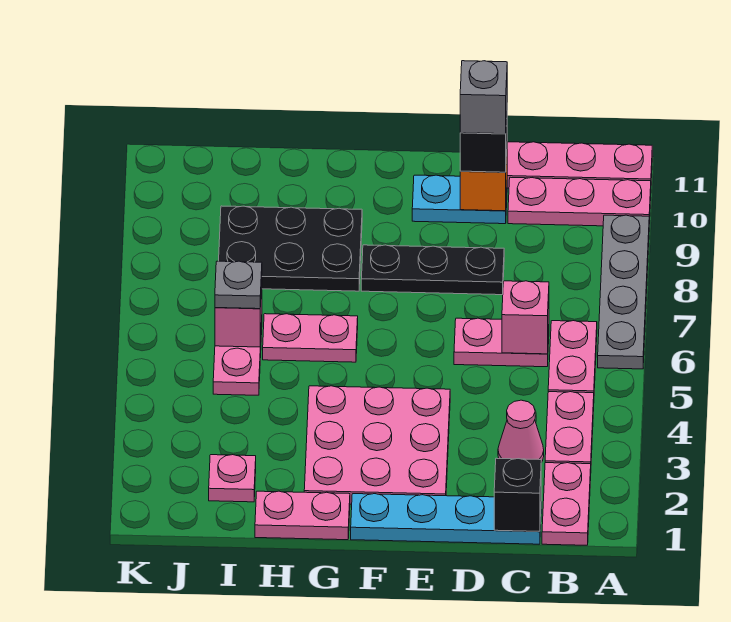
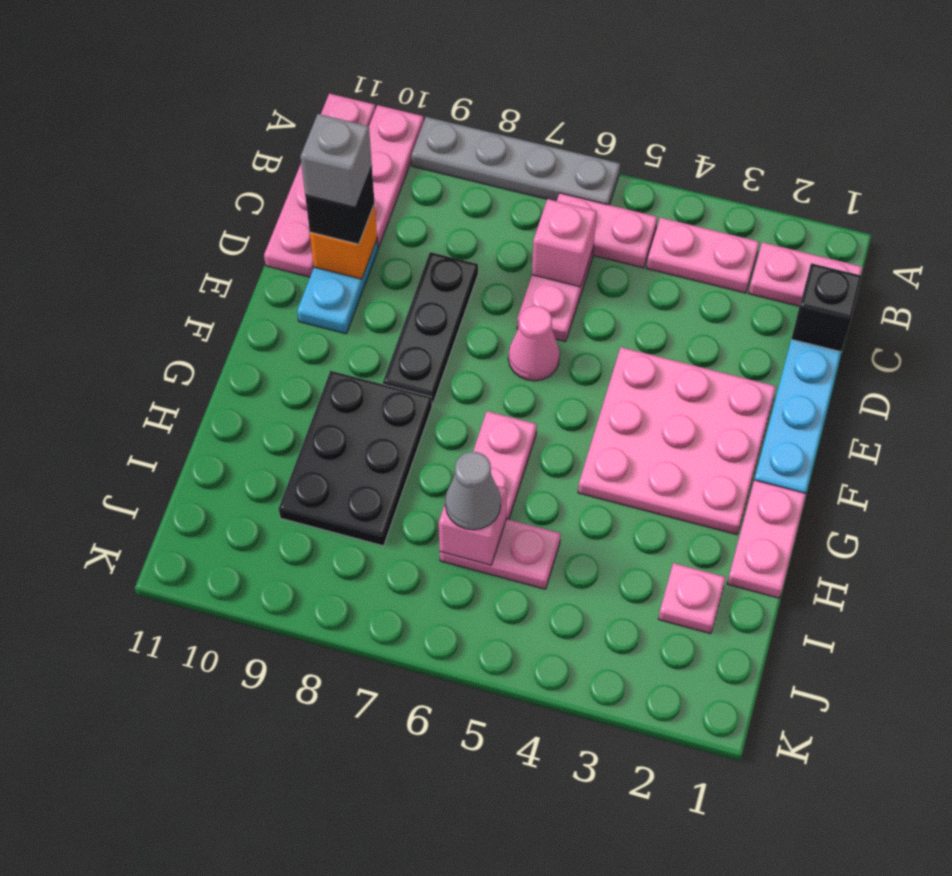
pink 1x1 cone [498,400,544,463] -> pink 1x1 cone moved to [508,306,560,381]
grey 1x1 plate [215,261,262,309] -> grey 1x1 cone [445,452,501,530]

